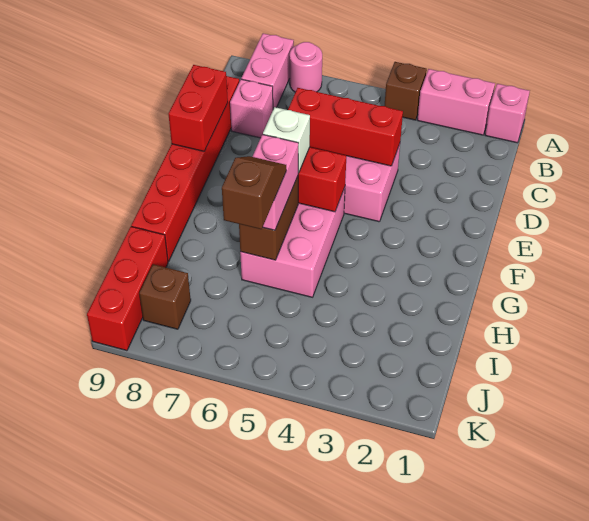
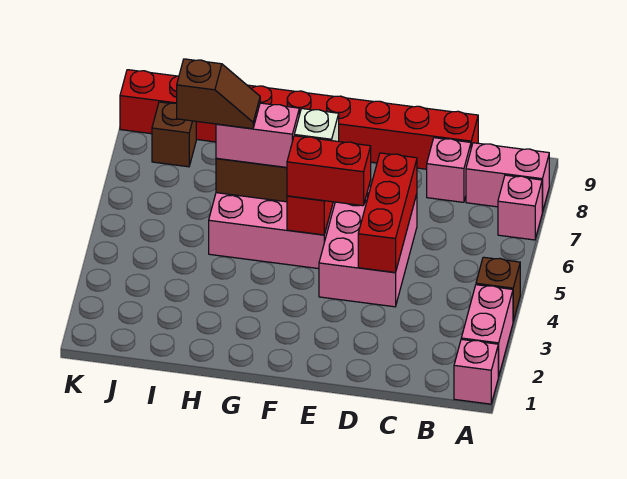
pink 1x1 round brick [290,42,322,92] -> pink 1x1 brick [498,175,542,240]
red 1x2 brick [169,65,228,151] -> red 1x2 brick moved to [287,136,371,206]

